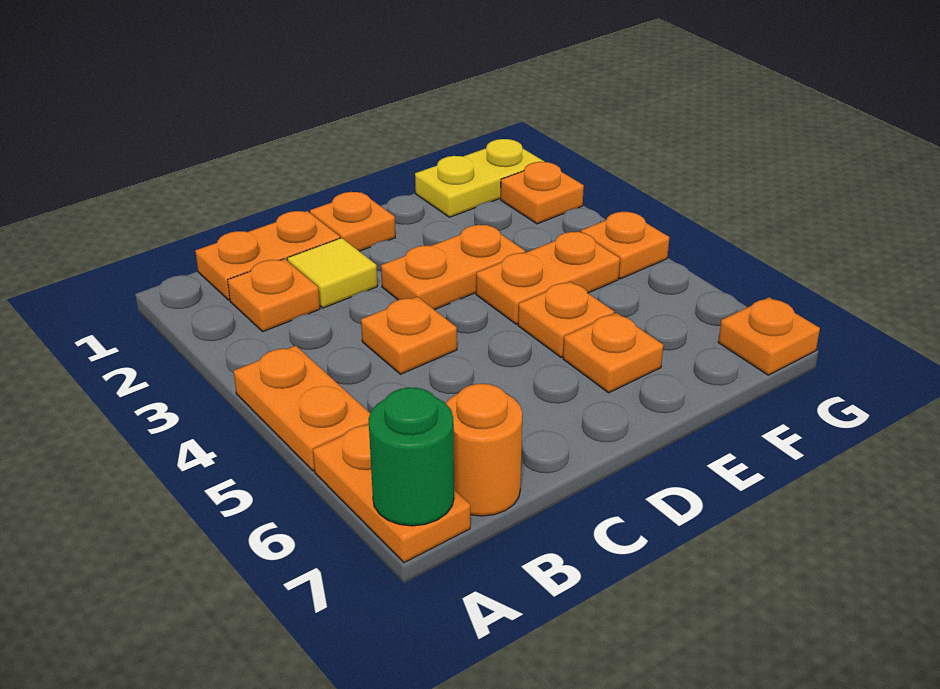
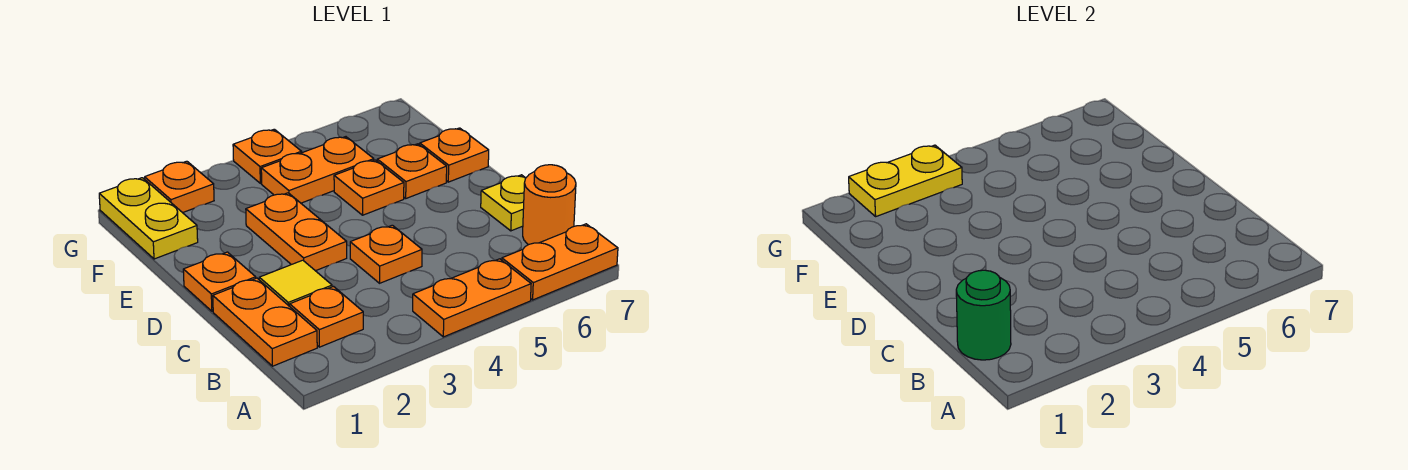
green 1x1 round brick [369,387,454,526] -> green 1x1 round brick moved to [956,270,1011,360]
none -> yellow 1x1 plate [481,175,526,231]
orange 1x2 plate [476,231,620,324] -> orange 1x2 plate turned to [261,137,374,203]
none -> yellow 1x2 plate [849,145,962,216]
orange 1x1 plate [718,297,820,375] -> orange 1x1 plate moved to [420,128,489,182]

